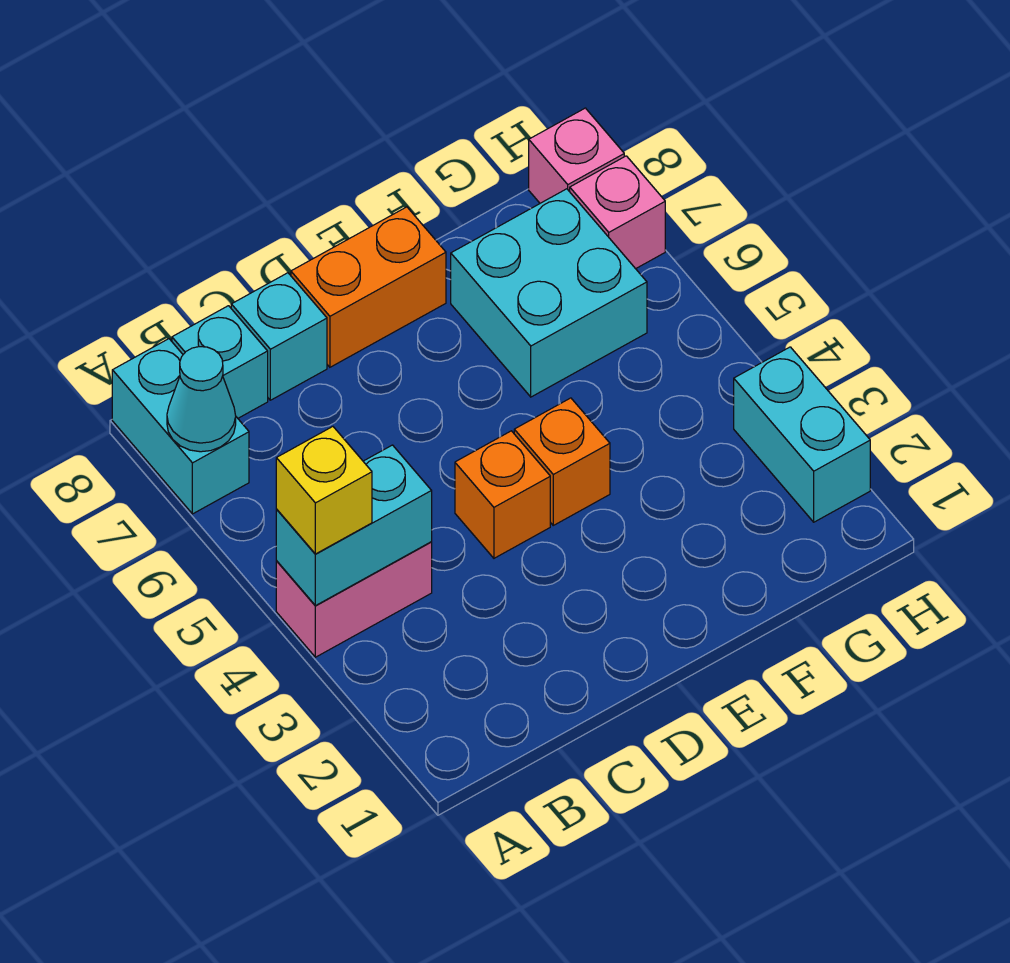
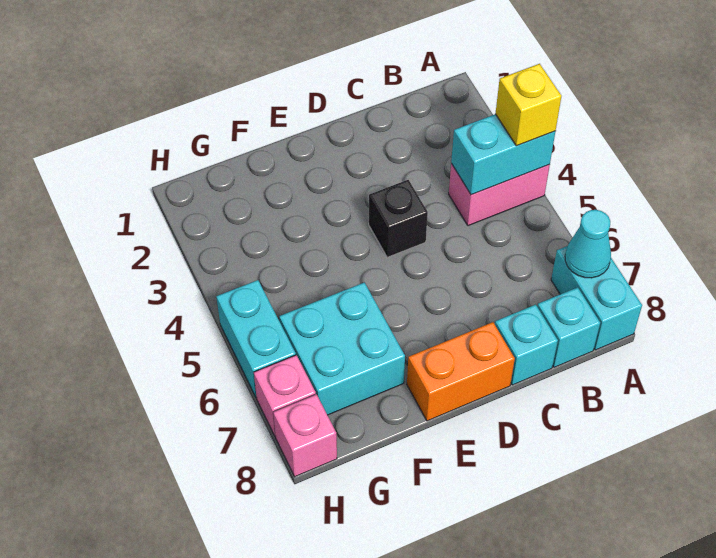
orange 1x1 brick [455,431,550,558] -> black 1x1 brick [369,180,428,257]
orange 1x1 brick [514,398,610,525] -> none
cyan 1x2 brick [734,347,870,522] -> cyan 1x2 brick moved to [216,280,296,398]

